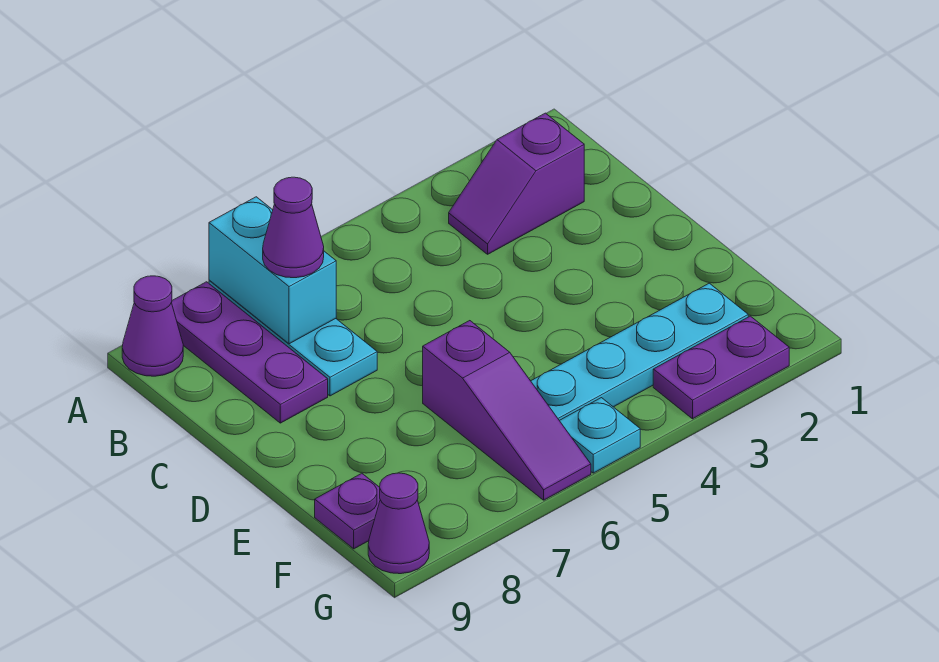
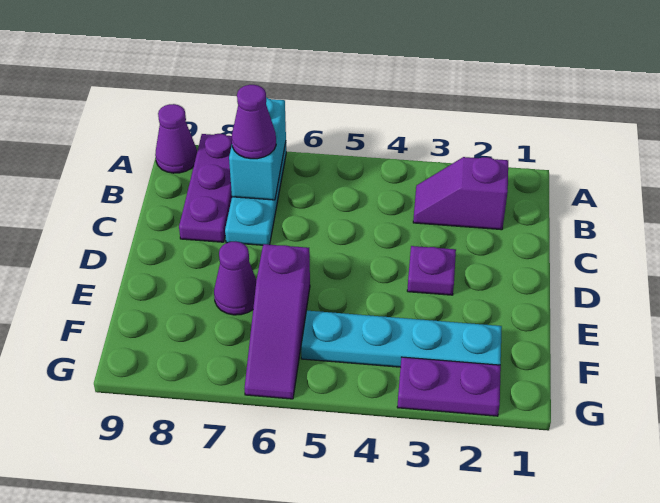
purple 1x1 plate [315,473,380,549] -> purple 1x1 plate moved to [407,246,456,295]
cyan 1x1 plate [559,398,640,473] -> none
purple 1x1 cone [368,473,429,574] -> purple 1x1 cone moved to [214,241,256,315]

